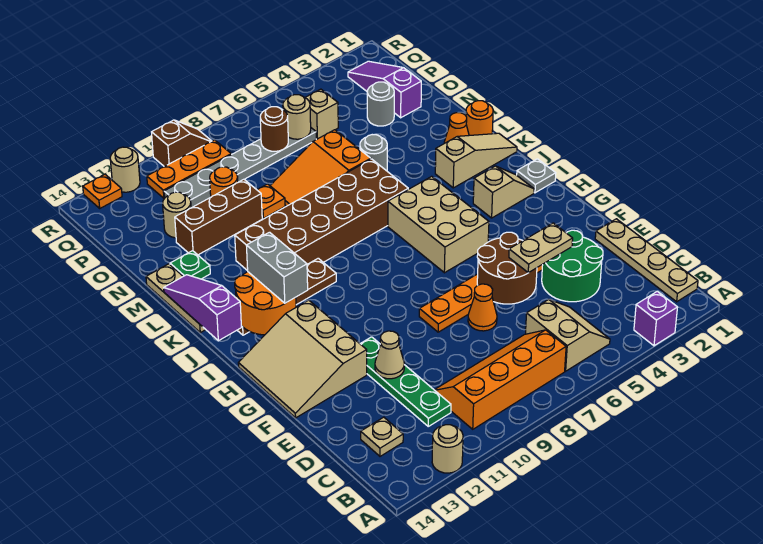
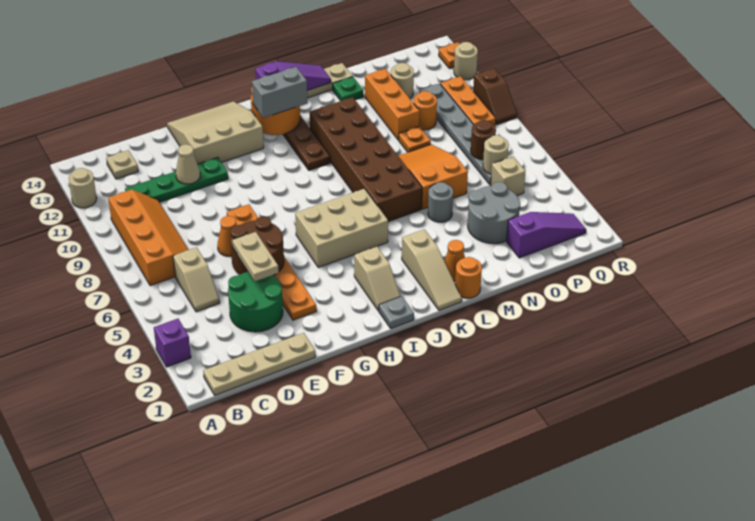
tan 2x2 slope [526,299,610,371] -> tan 1x2 slope [173,247,220,312]
brown 1x3 brick [175,179,262,255] -> orange 1x3 brick [365,69,419,140]
grey 1x1 round brick [367,82,394,126] -> grey 2x2 round brick [468,182,520,244]

